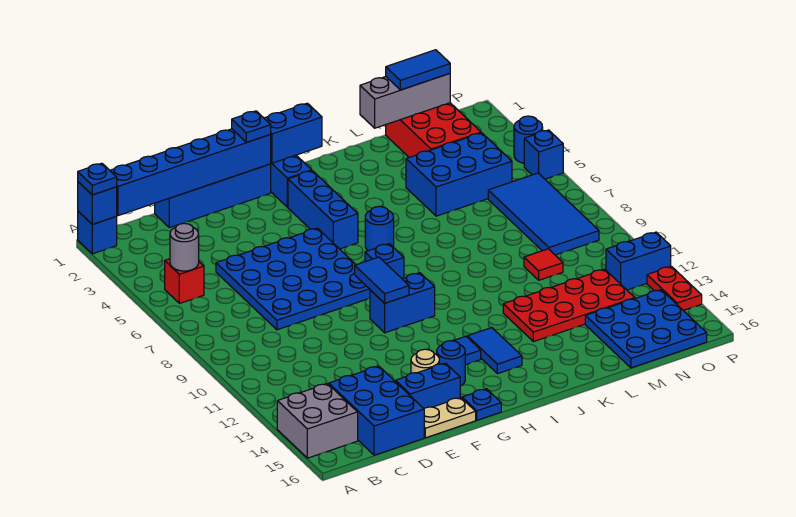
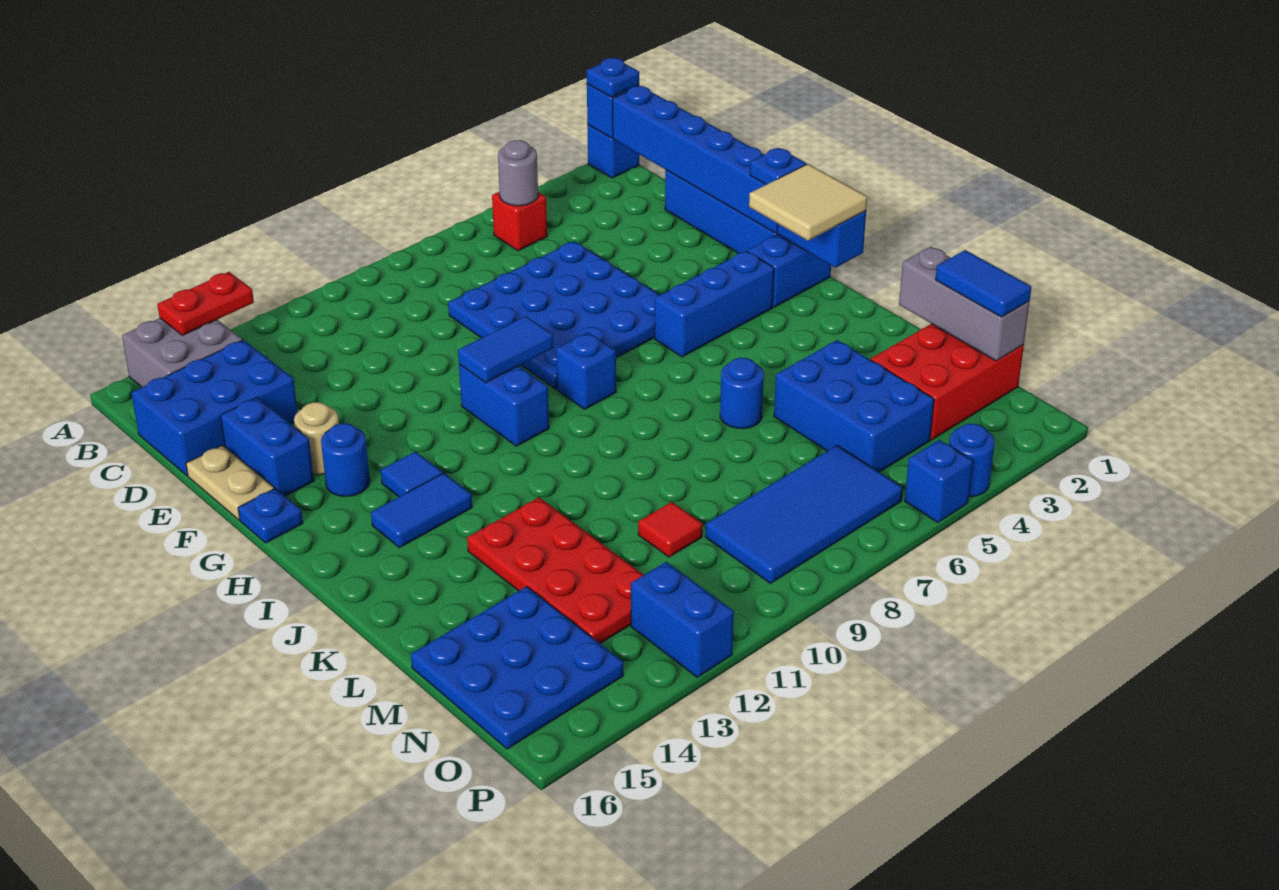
none -> tan 2x2 tile [749,164,867,241]
blue 1x1 round brick [365,206,394,251] -> blue 1x1 round brick moved to [720,358,764,429]
red 1x2 plate [647,266,702,311] -> red 1x2 plate moved to [157,272,254,335]

